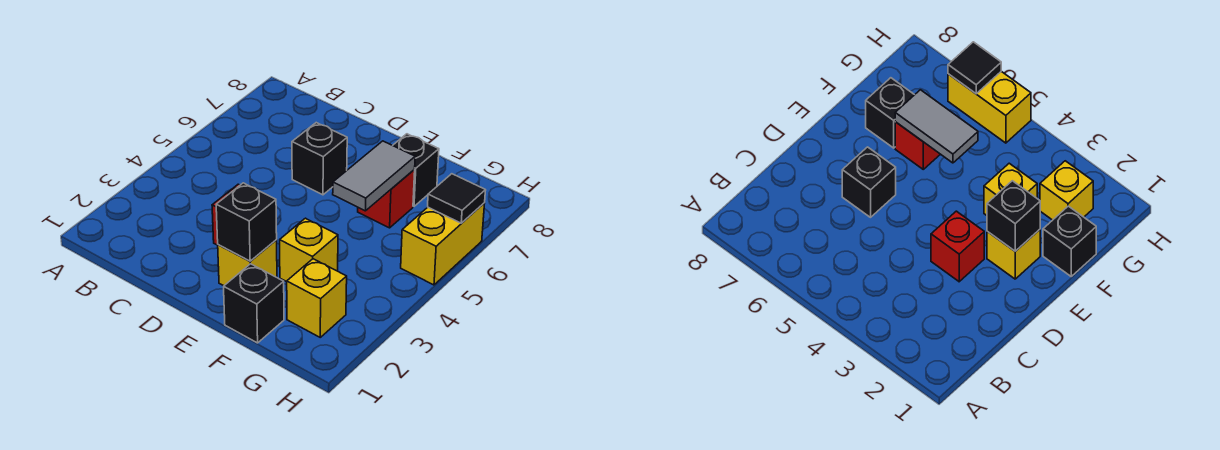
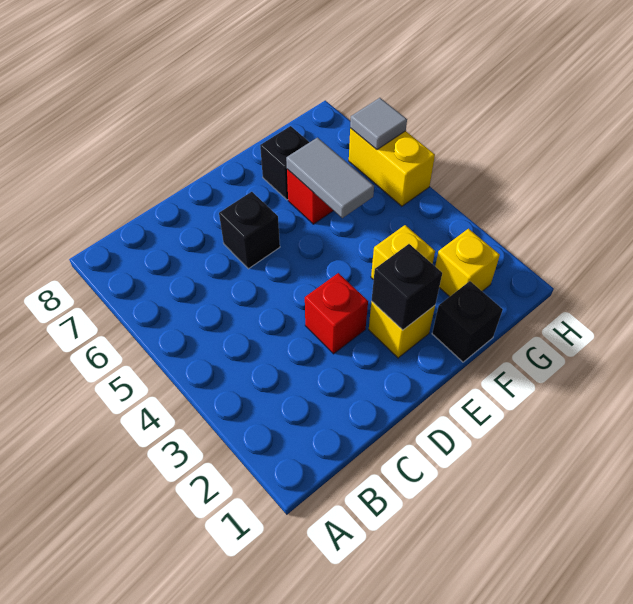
black 1x1 tile [428,174,486,223] -> grey 1x1 tile [350,98,407,150]

